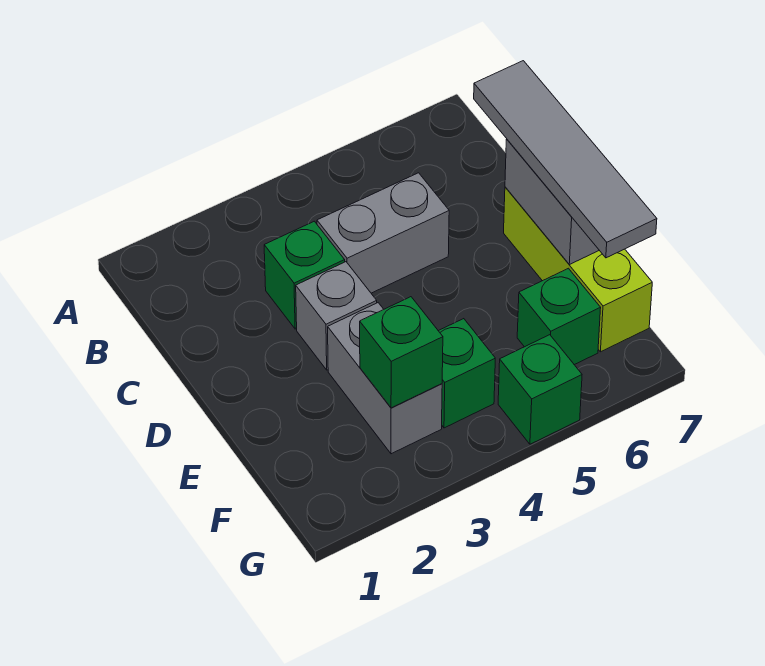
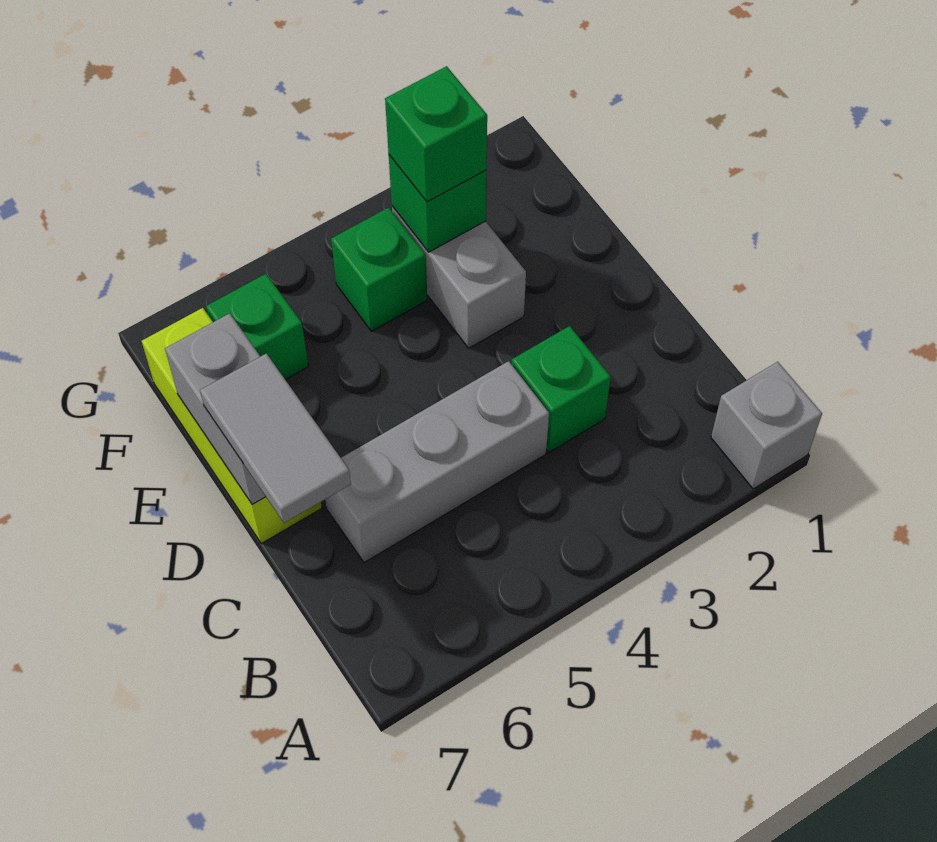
grey 1x2 brick [317,173,449,293] -> grey 1x3 brick [325,361,549,563]
grey 1x4 tile [474,61,657,258] -> grey 1x2 tile [200,353,351,523]
grey 1x1 brick [296,262,377,370] -> grey 1x1 brick moved to [711,362,822,489]
green 1x1 brick [498,335,582,444] -> green 1x1 brick moved to [385,66,487,202]

